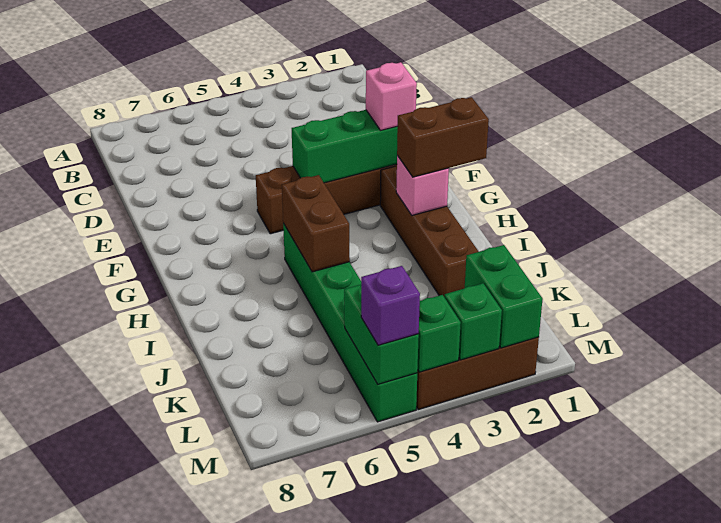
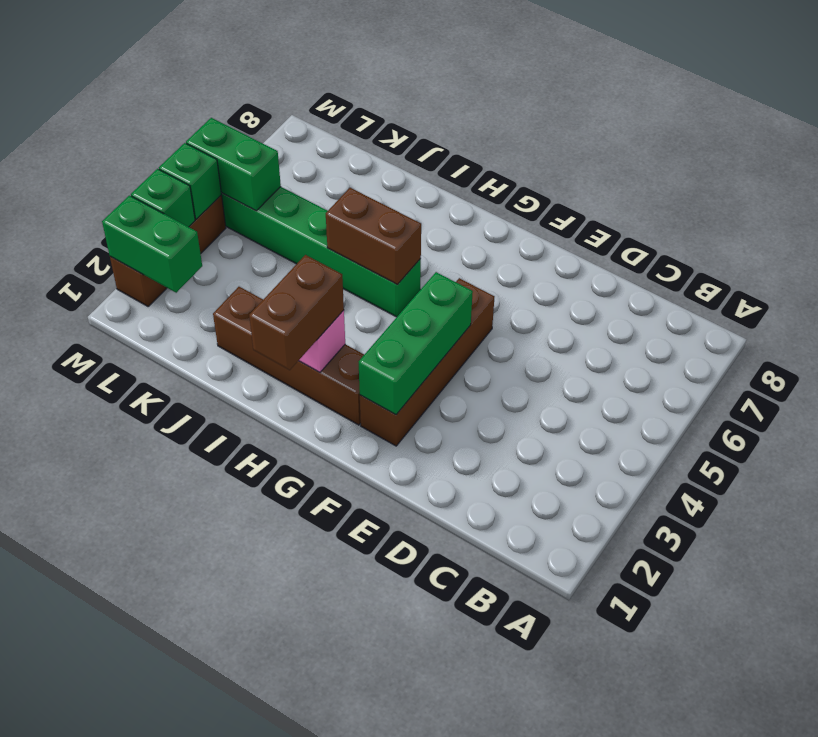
pink 1x1 brick [366,62,417,130] -> none
purple 1x1 brick [361,266,420,345] -> none

